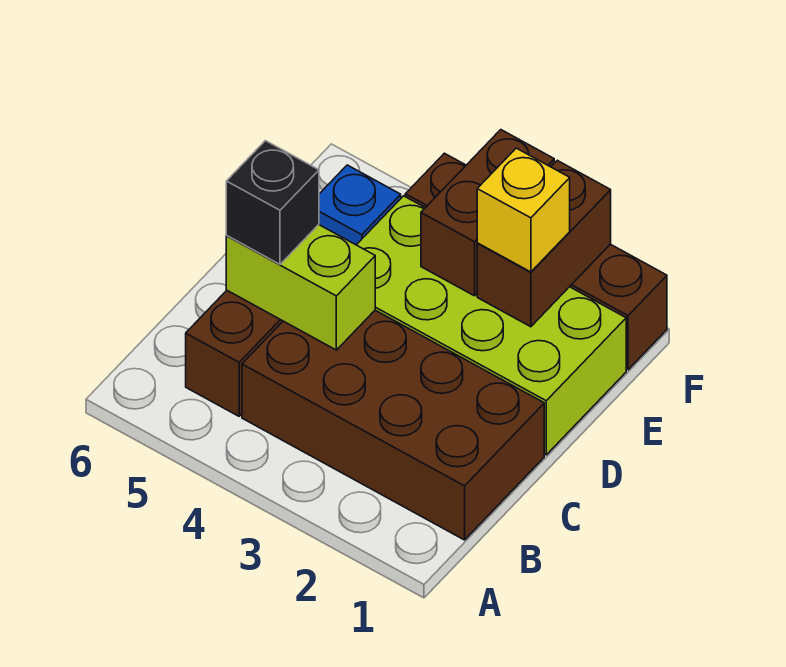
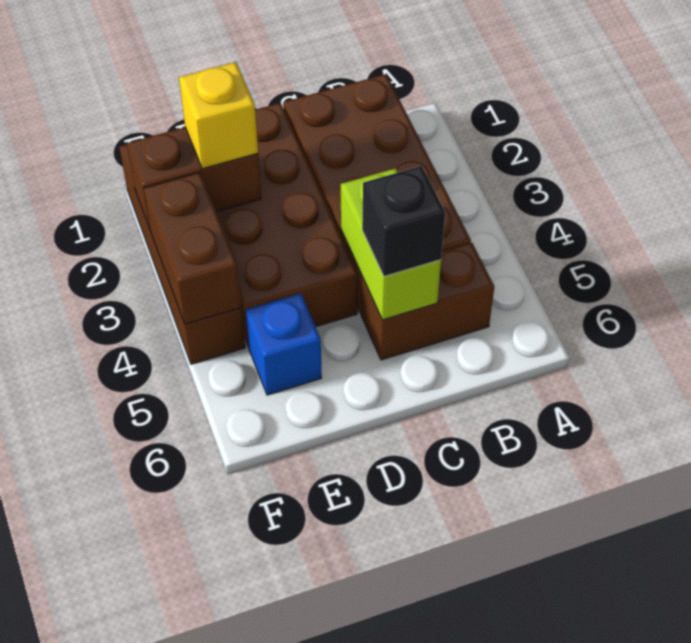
lime 2x4 brick [357,196,626,455] -> brown 2x4 brick [216,103,358,347]
brown 1x2 brick [421,130,554,296] -> brown 1x2 brick turned to [143,172,241,324]

